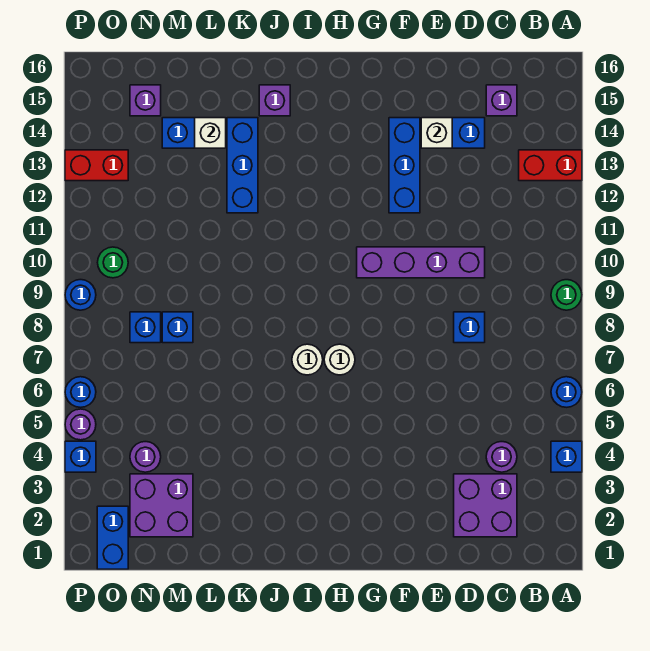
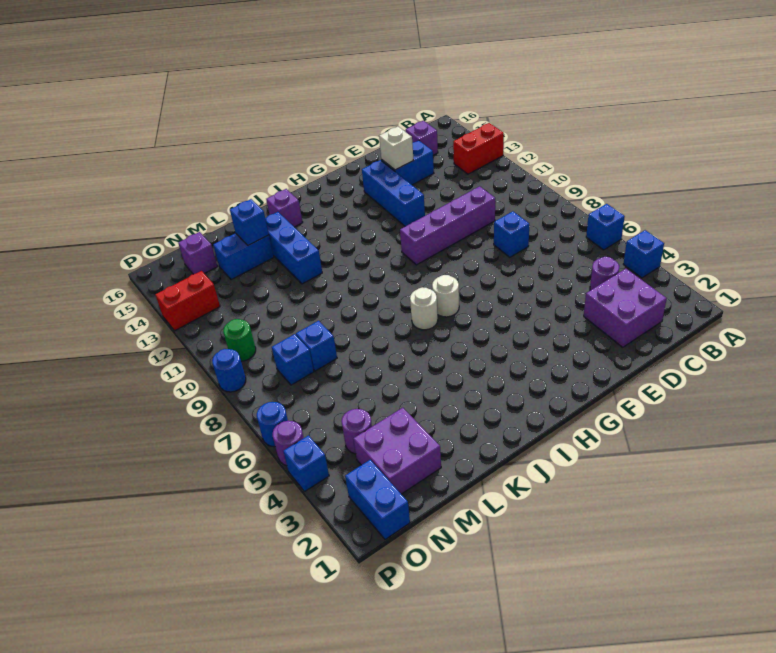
blue 1x1 round brick [551,377,582,407] -> blue 1x1 brick [586,204,625,250]
green 1x1 round brick [551,280,582,310] -> none
white 1x1 brick [195,118,226,148] -> blue 1x1 brick [230,199,269,245]

